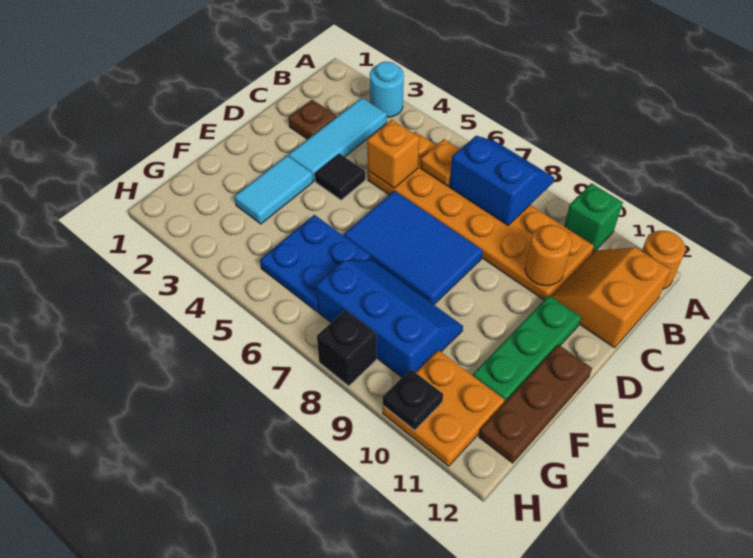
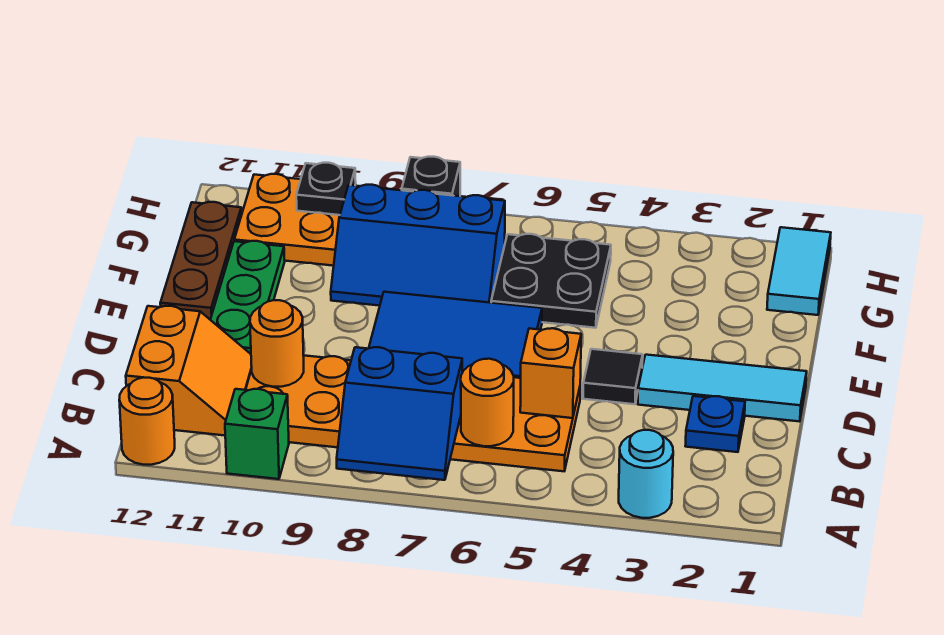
cyan 1x3 tile [288,98,387,181] -> cyan 1x3 tile turned to [638,355,807,422]
orange 1x1 plate [420,139,460,186] -> orange 1x1 round brick [461,359,514,446]
brown 1x1 plate [288,100,337,139] -> blue 1x1 plate [686,396,745,452]
cyan 1x2 tile [234,156,313,224] -> cyan 1x2 tile moved to [767,227,831,315]
blue 2x2 plate [260,215,370,311] -> black 2x2 plate [491,234,611,328]

